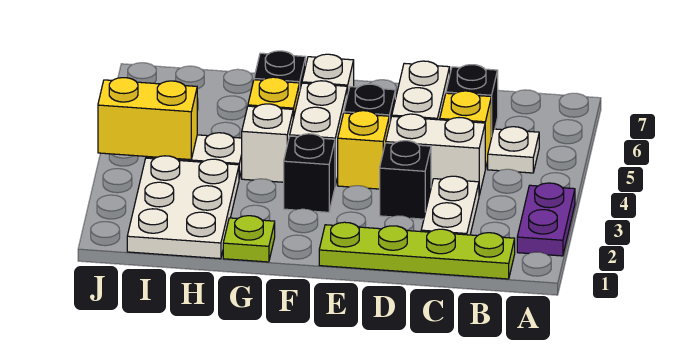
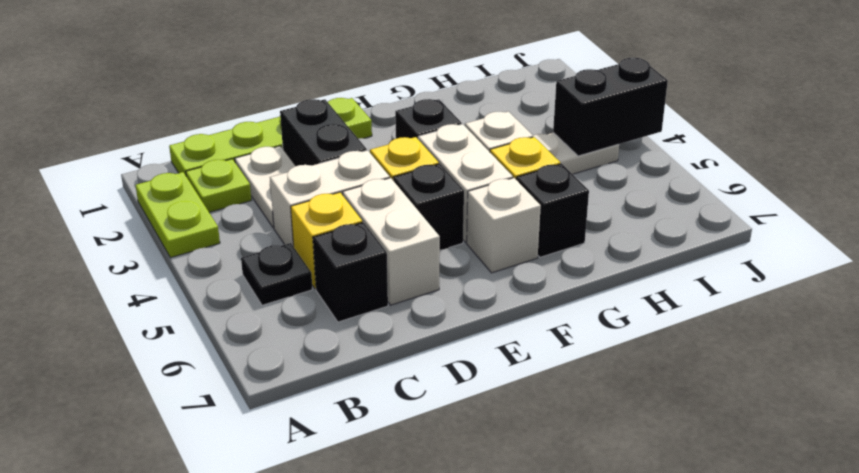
purple 1x2 plate [517,183,575,256] -> lime 1x2 plate [135,172,220,258]
white 1x1 plate [488,127,539,173] -> black 1x1 plate [241,243,313,305]
black 1x1 brick [380,141,431,219] -> black 1x2 brick [280,99,367,166]
lime 1x1 plate [223,216,275,262] -> lime 1x1 plate moved to [186,159,251,212]
white 2x3 plate [127,156,239,259] -> none
yellow 1x2 brick [98,78,197,160] -> black 1x2 brick [553,58,668,156]

